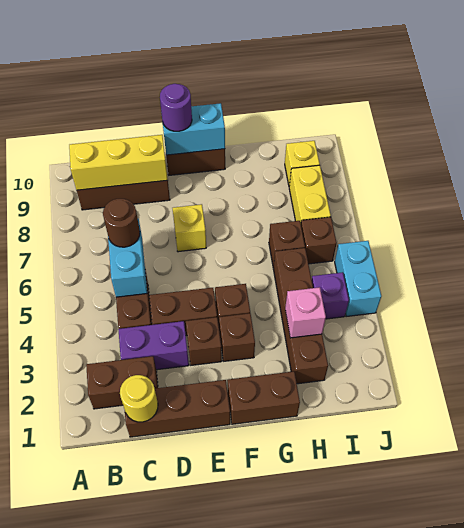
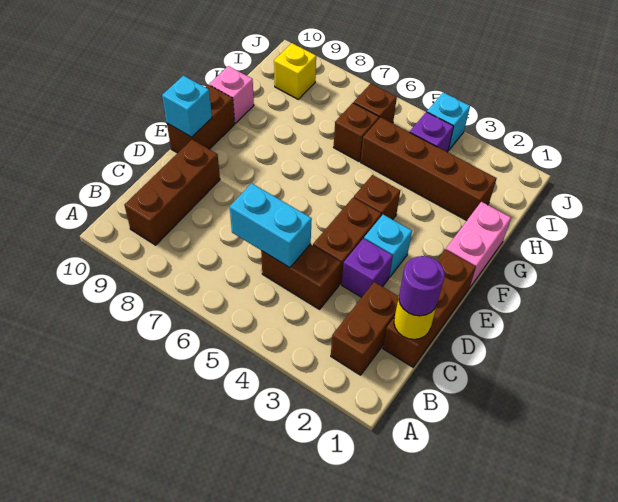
yellow 1x3 brick [69,135,168,190] -> none
purple 1x2 brick [118,321,189,370] -> purple 1x1 brick [342,238,393,297]
brown 1x1 round brick [103,199,140,247] -> none
brown 1x1 brick [186,317,222,365] -> cyan 1x1 brick [364,215,412,277]
yellow 1x1 brick [173,204,206,252] -> none
cyan 1x2 brick [163,103,225,155] -> cyan 1x1 brick [162,76,212,137]
purple 1x1 round brick [160,84,192,131] -> purple 1x1 round brick moved to [399,256,444,316]
brown 1x2 brick [227,371,300,424] -> pink 1x2 brick [446,202,511,288]
brown 1x1 brick [219,313,255,361] -> none
pink 1x1 brick [285,287,326,338] -> pink 1x1 brick moved to [209,66,254,123]
yellow 1x2 brick [289,165,331,223] -> none
cyan 1x2 brick [335,241,381,317] -> cyan 1x1 brick [427,92,470,151]

